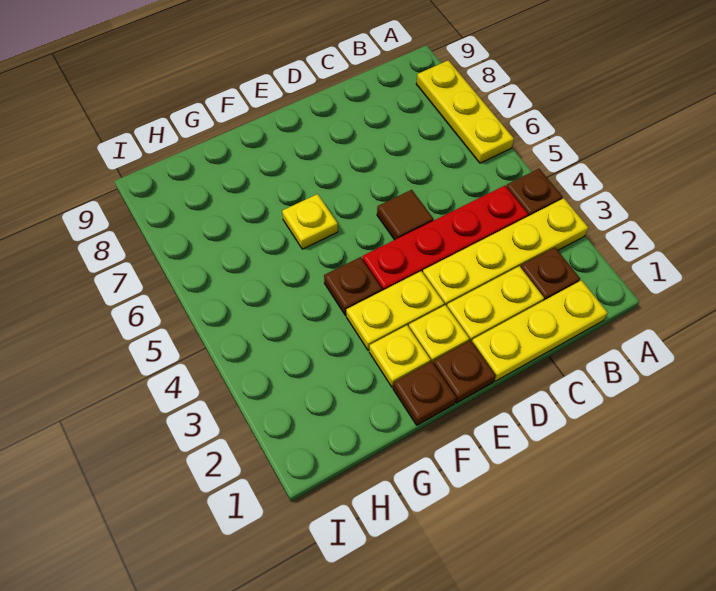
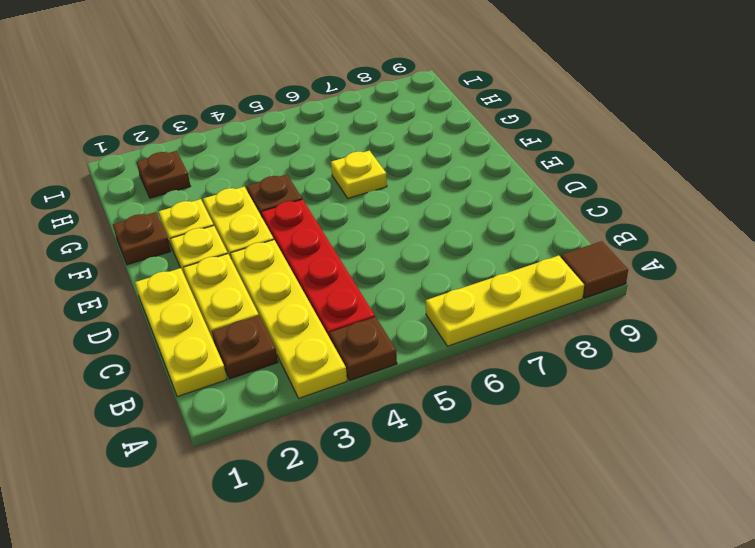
brown 1x1 tile [377,190,433,240] -> brown 1x1 tile moved to [561,241,628,298]
brown 1x1 plate [433,340,496,403] -> brown 1x1 plate moved to [137,151,190,198]

